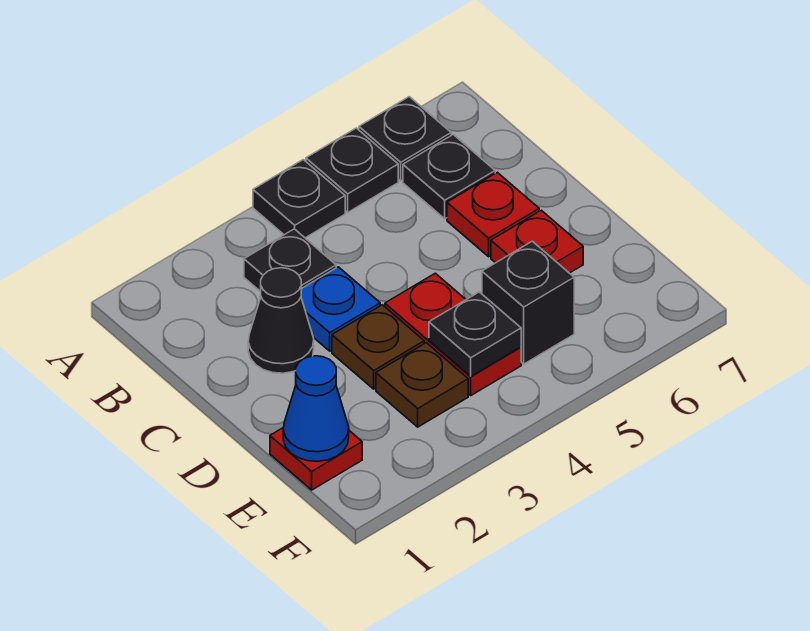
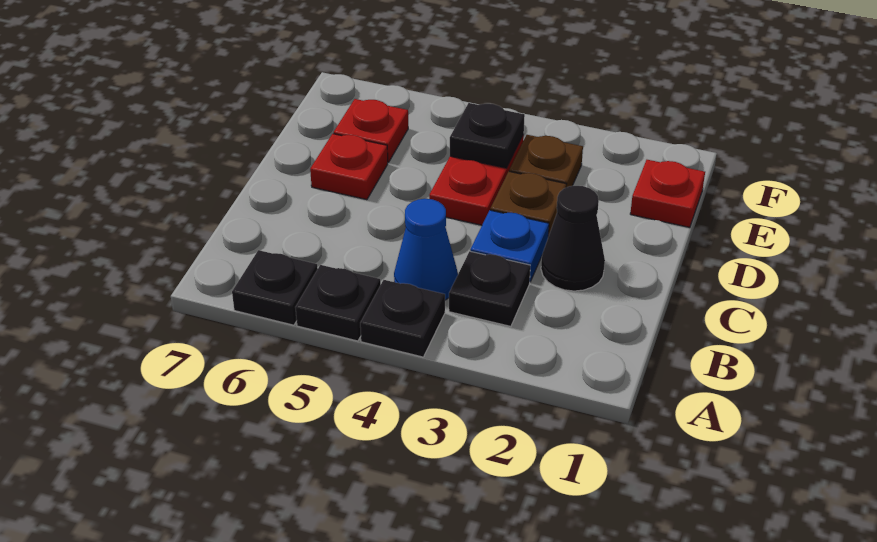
black 1x1 plate [403,135,495,219] -> none
red 1x1 plate [447,172,539,257] -> red 1x1 plate moved to [334,99,408,162]
blue 1x1 cone [283,356,349,461] -> blue 1x1 cone moved to [394,199,458,300]
black 1x1 brick [482,241,574,364] -> none

